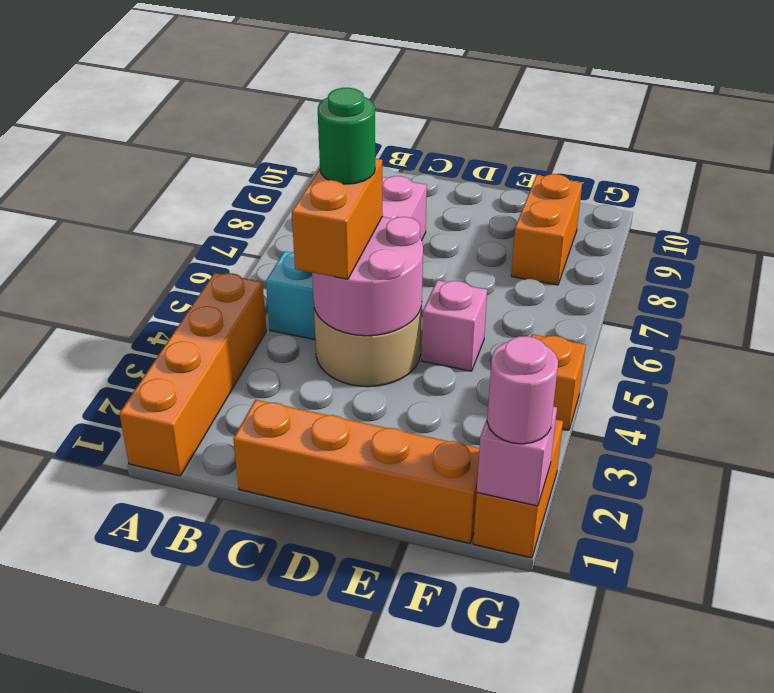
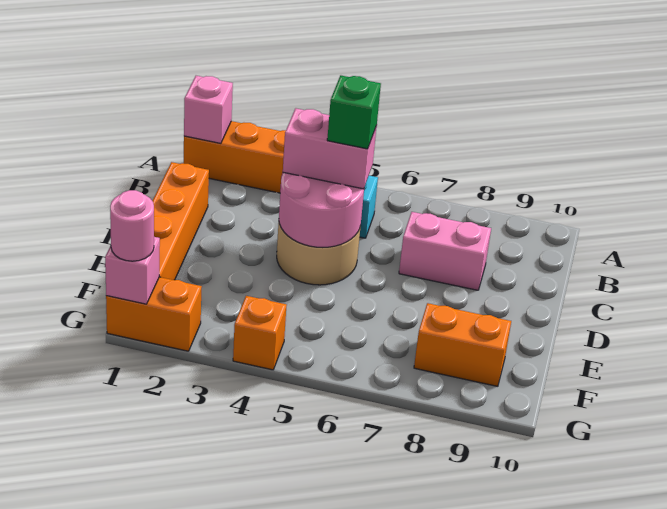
orange 1x2 brick [292,158,383,279] -> pink 1x2 brick [283,108,377,189]
green 1x1 round brick [318,88,375,184] -> green 1x1 brick [327,75,381,149]
pink 1x1 brick [422,280,487,371] -> pink 1x1 brick moved to [184,76,233,143]

